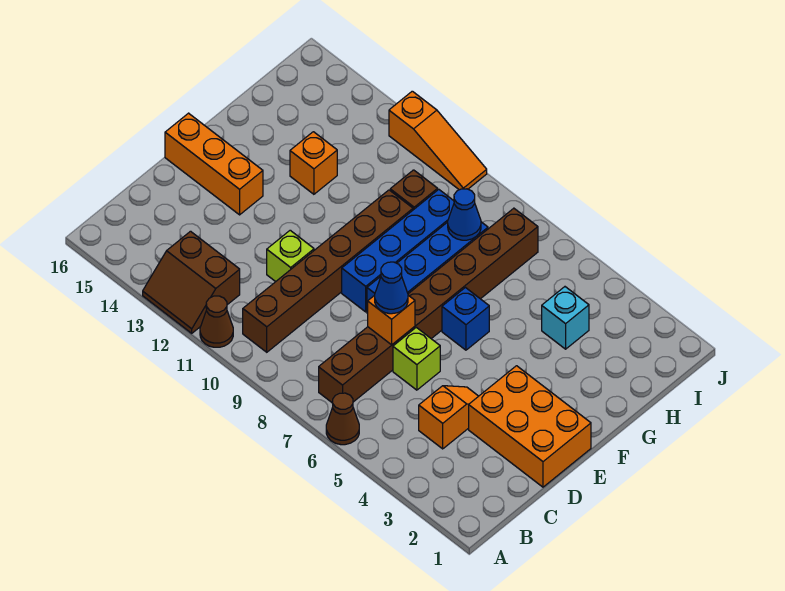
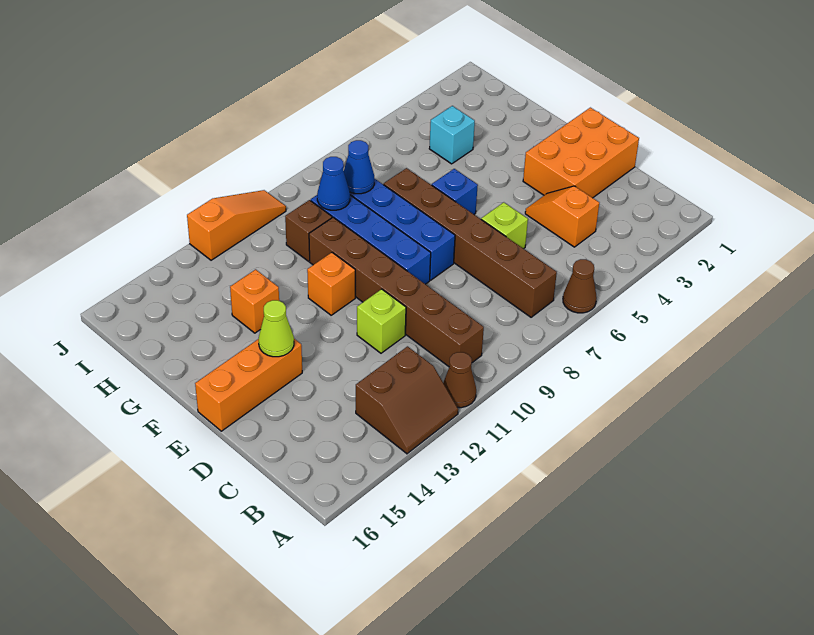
brown 1x8 brick [319,208,538,403] -> brown 1x6 brick [384,168,557,317]
orange 1x1 brick [368,295,415,345] -> orange 1x1 brick moved to [307,253,355,315]
blue 1x1 cone [375,262,408,314] -> blue 1x1 cone moved to [317,157,350,210]
none -> lime 1x1 cone [259,300,294,357]

